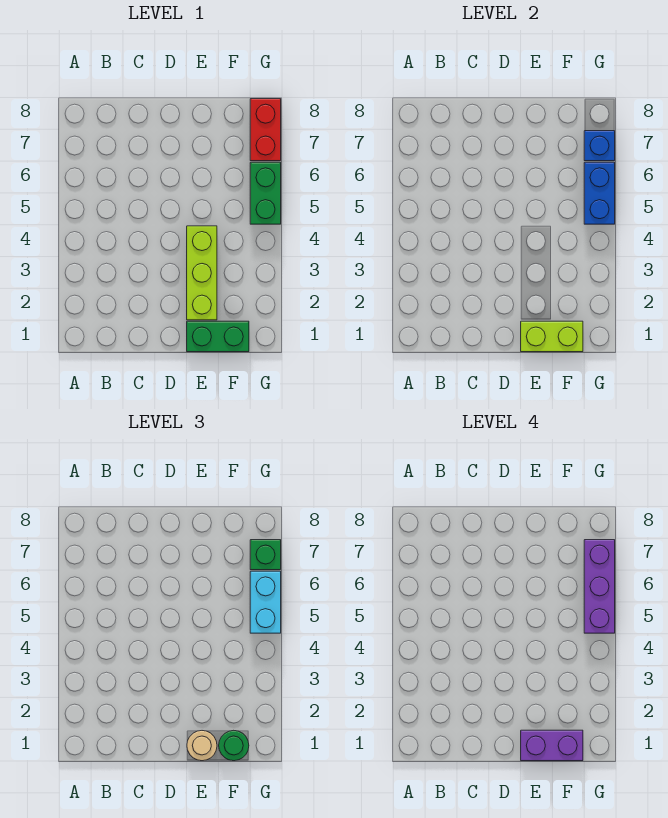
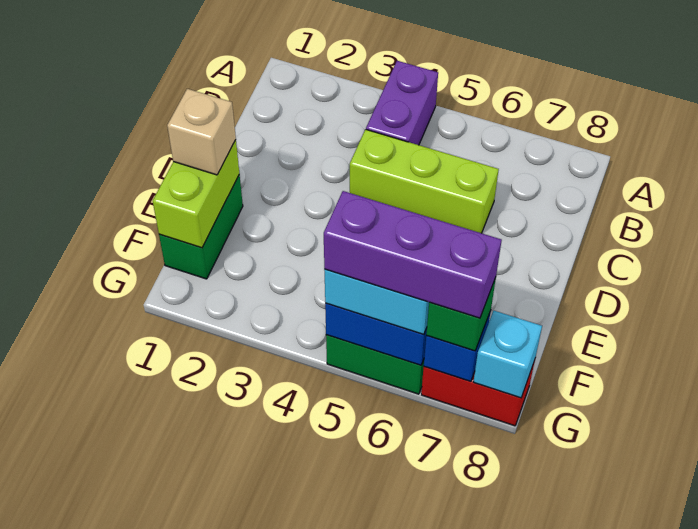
tan 1x1 round brick [187,731,217,761] -> tan 1x1 brick [167,89,236,175]
purple 1x2 brick [521,730,583,761] -> purple 1x2 brick moved to [366,61,438,145]
lime 1x3 brick [187,226,217,320] -> lime 1x3 brick moved to [350,129,499,233]
green 1x1 round brick [219,730,249,761] -> none
none -> cyan 1x1 brick [473,311,542,398]

